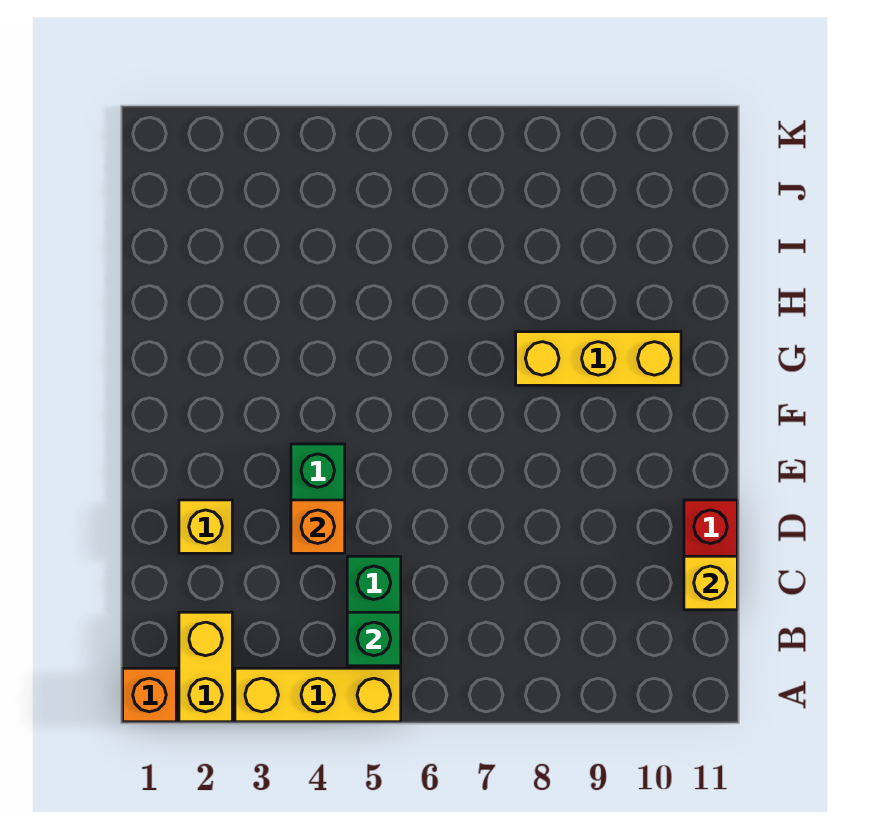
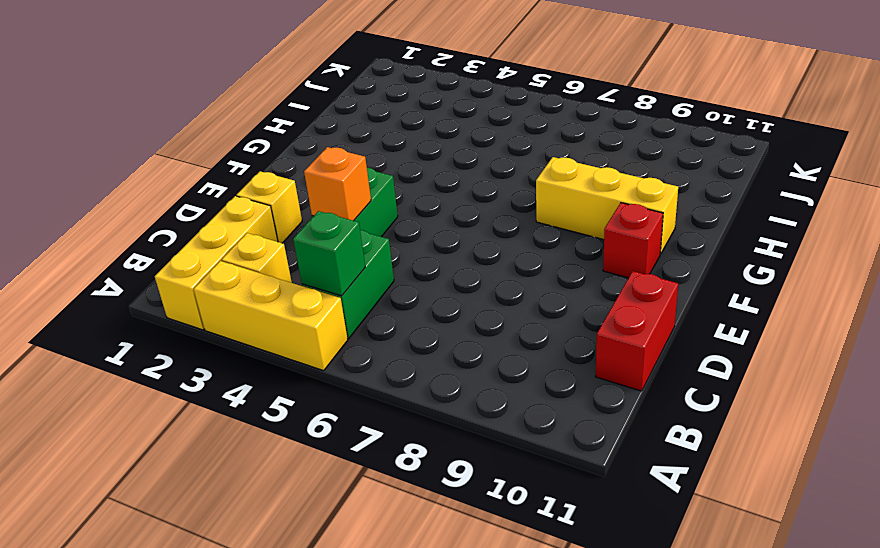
orange 1x1 brick [123,668,176,722] -> none
yellow 1x2 brick [179,612,232,722] -> yellow 1x3 brick [155,196,278,330]
yellow 1x1 brick [684,556,737,610] -> yellow 1x1 brick moved to [222,233,292,283]
none -> red 1x1 brick [603,203,663,278]

